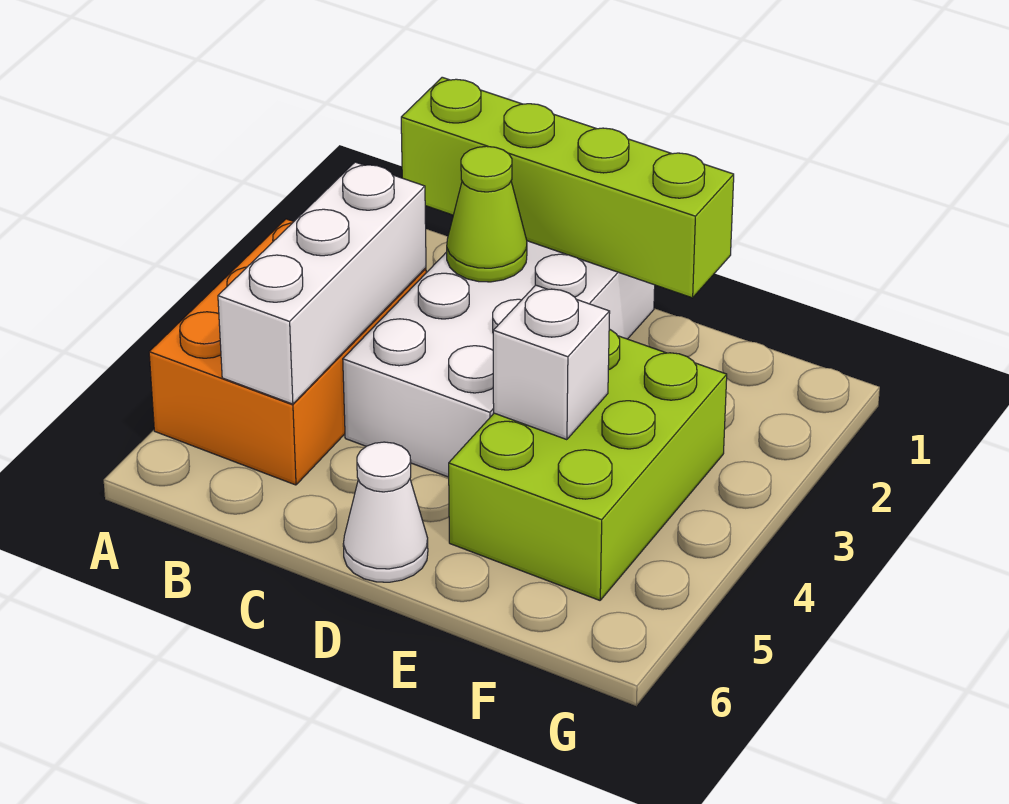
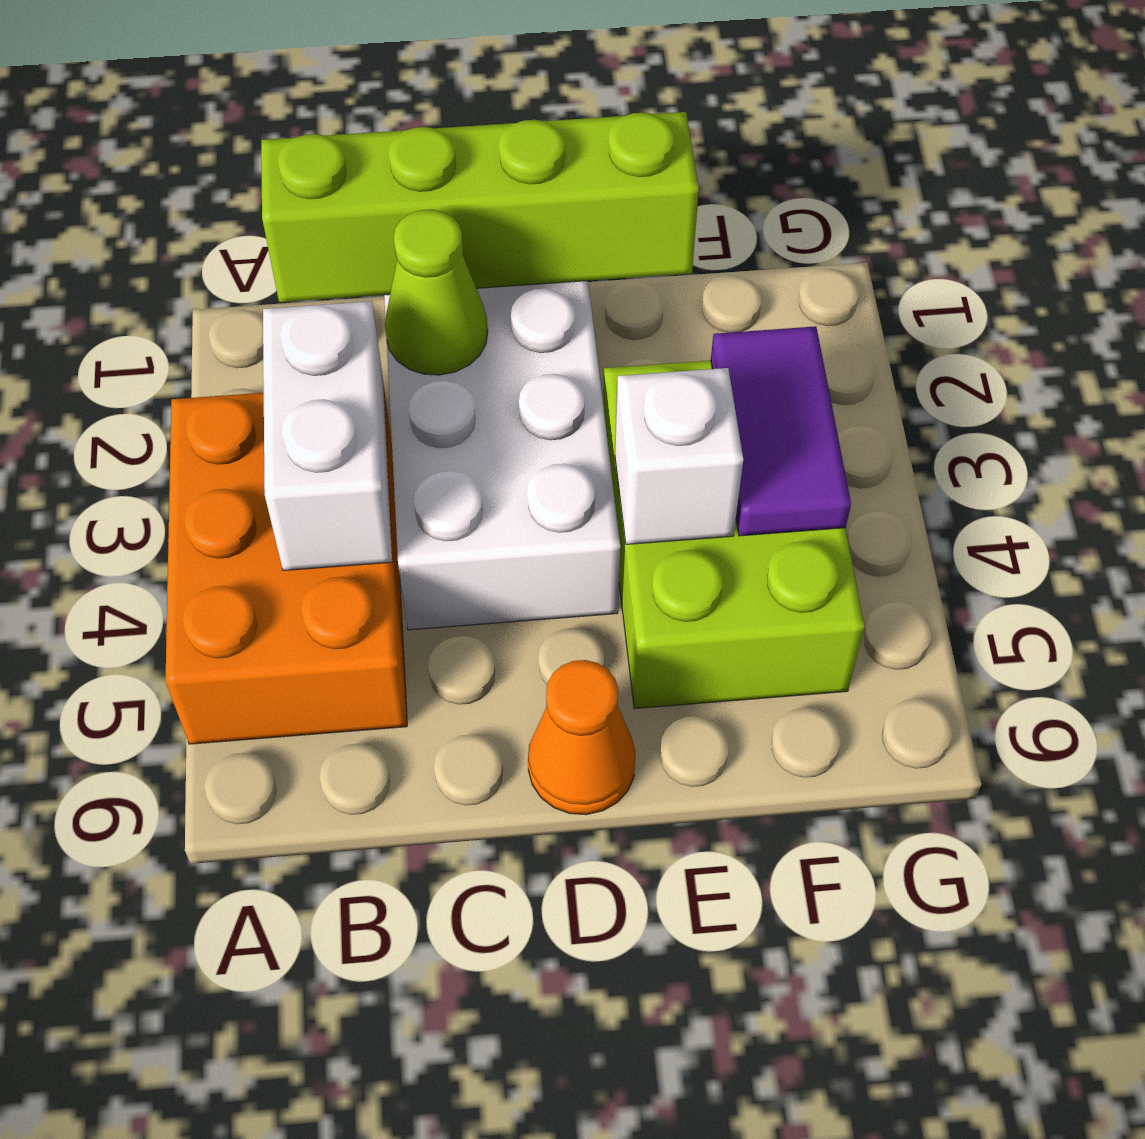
white 1x3 brick [218,162,426,404] -> white 1x2 brick [263,301,392,571]
white 1x1 cone [343,442,428,582] -> orange 1x1 cone [528,660,636,815]
none -> purple 1x2 tile [711,326,851,536]

